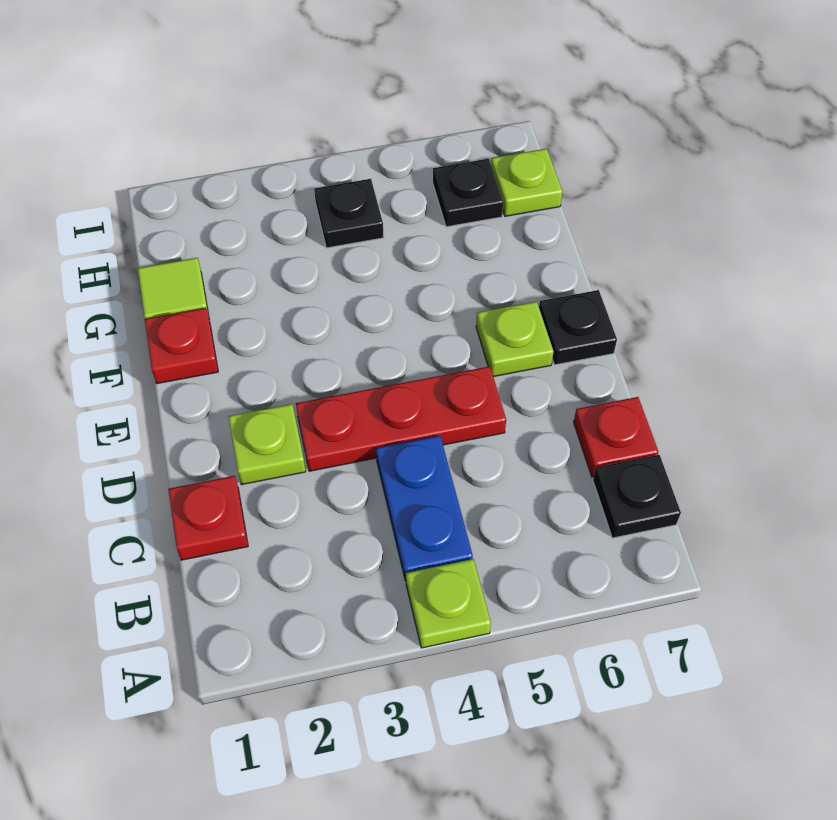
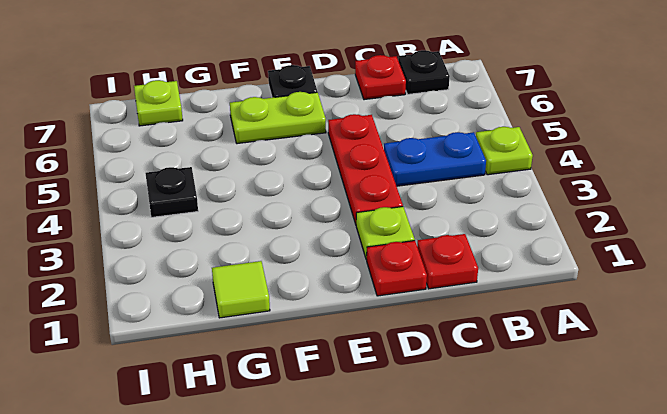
lime 1x1 plate [476,301,554,377] -> lime 1x2 plate [230,92,326,144]
red 1x1 plate [145,308,218,384] -> red 1x1 plate moved to [367,241,427,296]
black 1x1 plate [433,159,503,227] -> none

